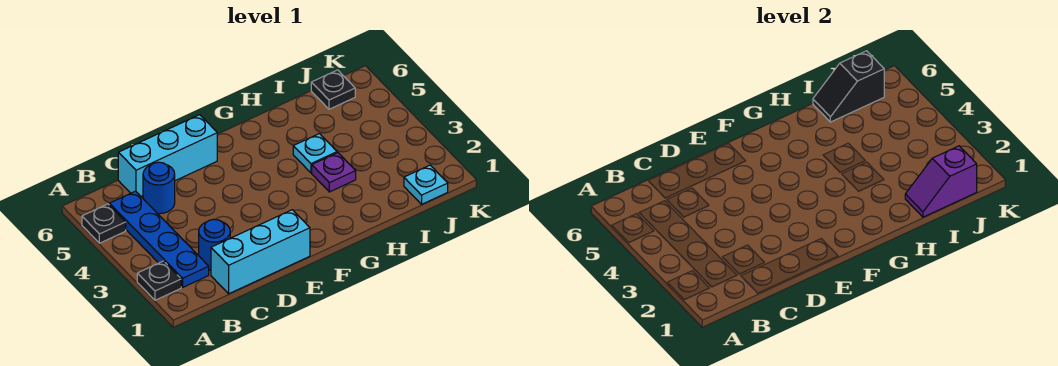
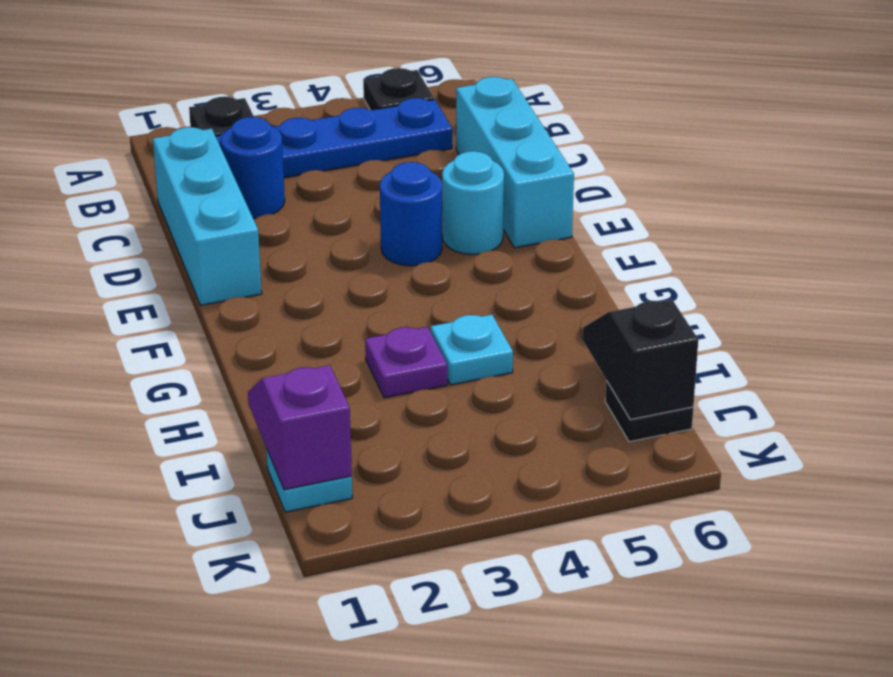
blue 1x1 round brick [143,162,175,214] -> blue 1x1 round brick moved to [380,162,442,266]
none -> cyan 1x1 round brick [442,151,504,255]

